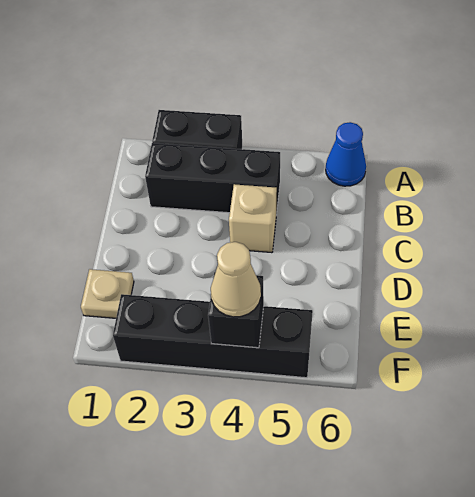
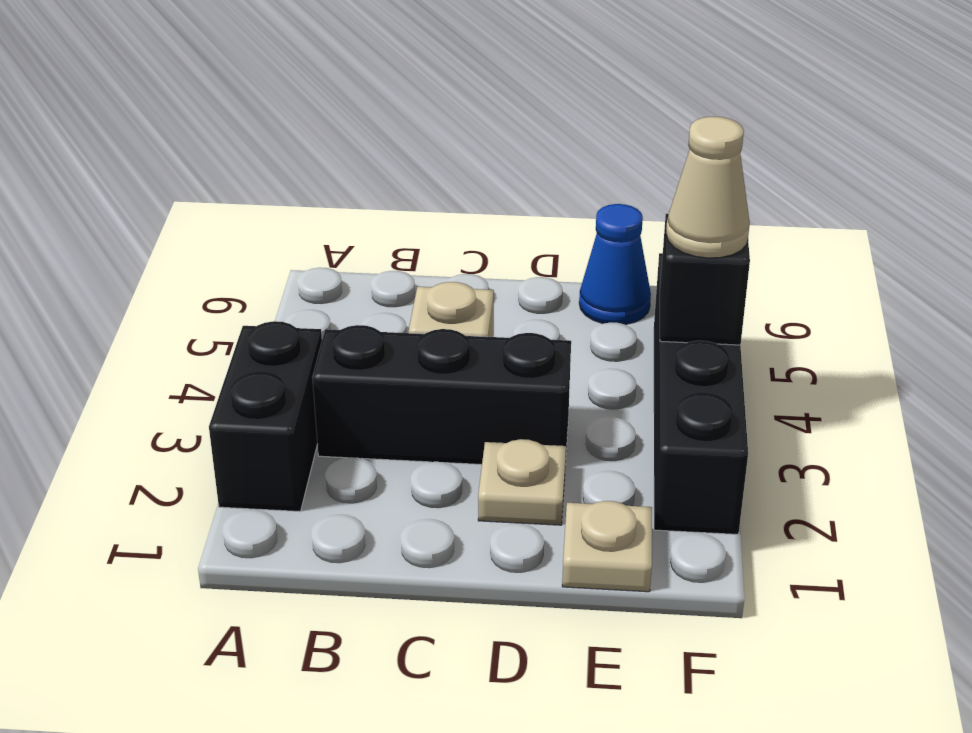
blue 1x1 cone [326,122,366,186] -> blue 1x1 cone moved to [579,204,651,325]
black 1x3 brick [145,143,280,215] -> black 1x3 brick turned to [312,325,571,465]
none -> tan 1x1 plate [478,439,566,525]

